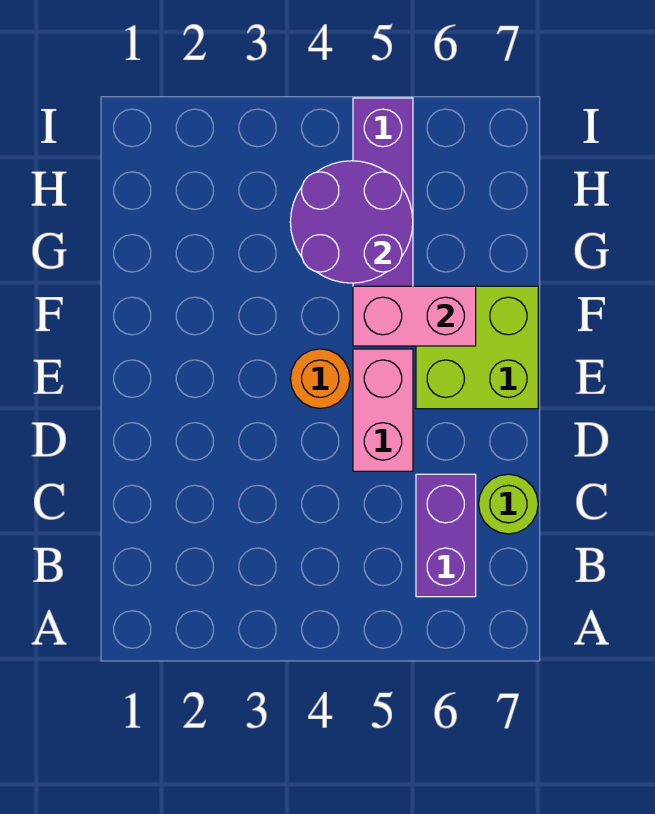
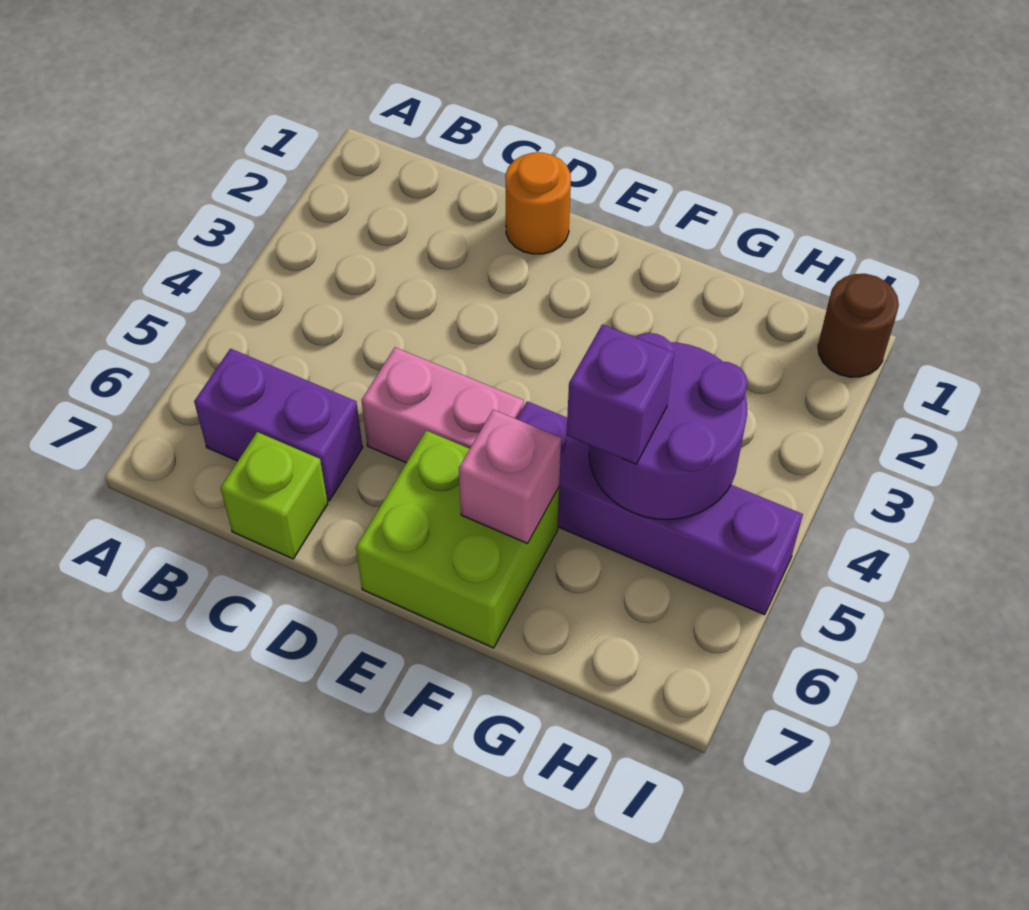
lime 1x1 round brick [479,474,538,534] -> lime 1x1 brick [220,432,328,559]
orange 1x1 round brick [290,349,350,409] -> orange 1x1 round brick moved to [505,152,571,254]
pink 1x2 brick [353,286,476,346] -> pink 1x1 brick [459,410,561,543]
none -> purple 1x1 brick [567,324,674,464]
none -> brown 1x1 round brick [818,274,899,377]

